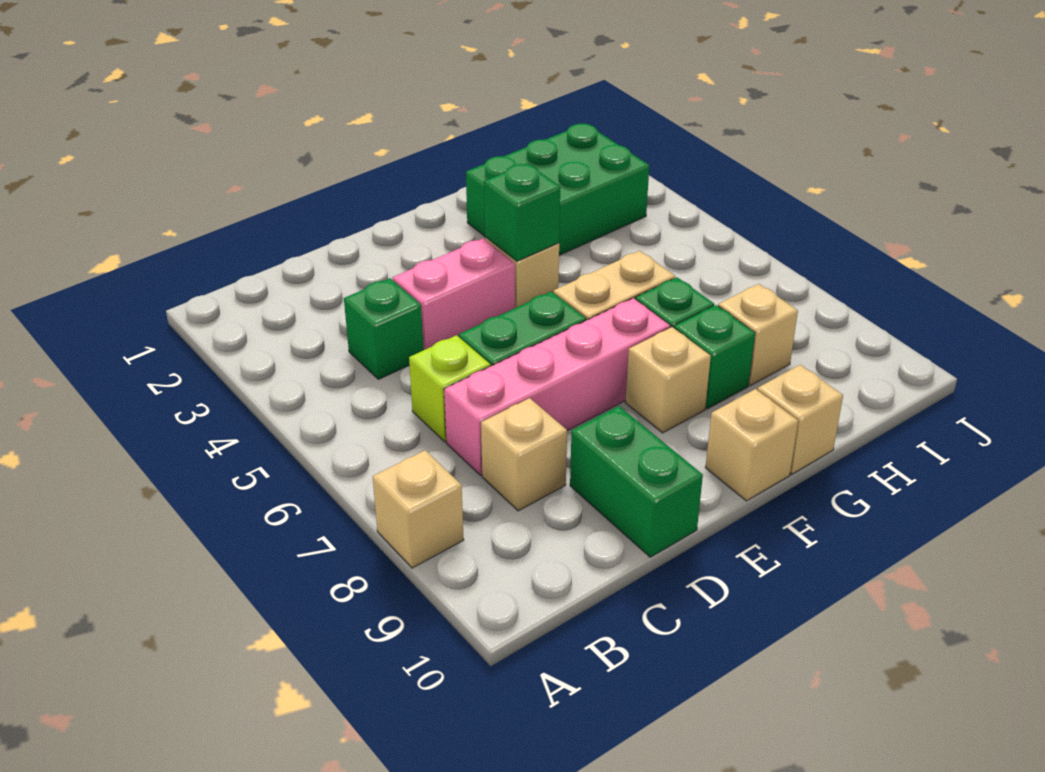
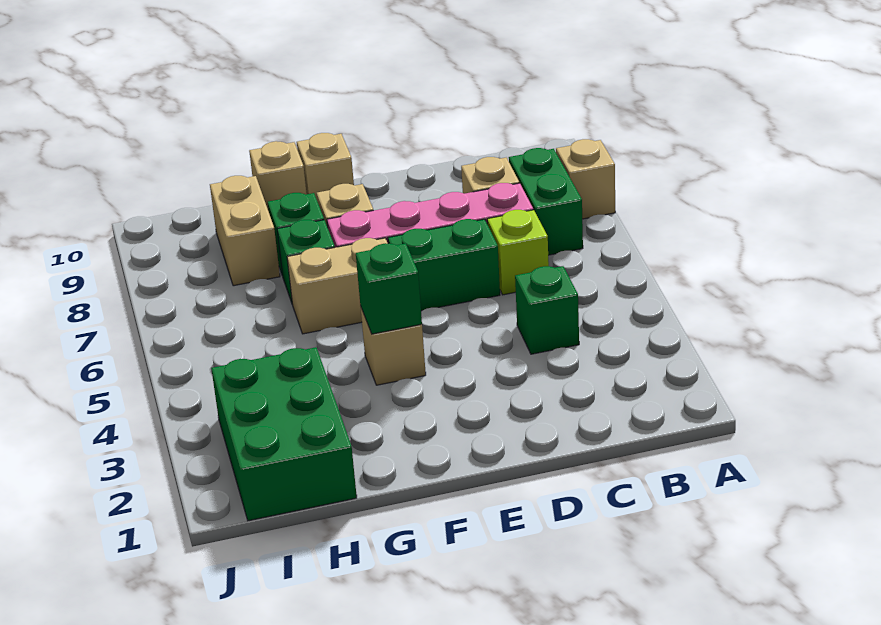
pink 1x2 brick [393,238,515,350] -> none
green 1x2 brick [570,406,703,557] -> green 1x2 brick moved to [509,148,583,255]
green 2x3 brick [466,123,649,255] -> green 2x3 brick turned to [211,347,357,521]
tan 1x1 brick [718,284,798,386] -> tan 1x2 brick [210,176,280,286]

